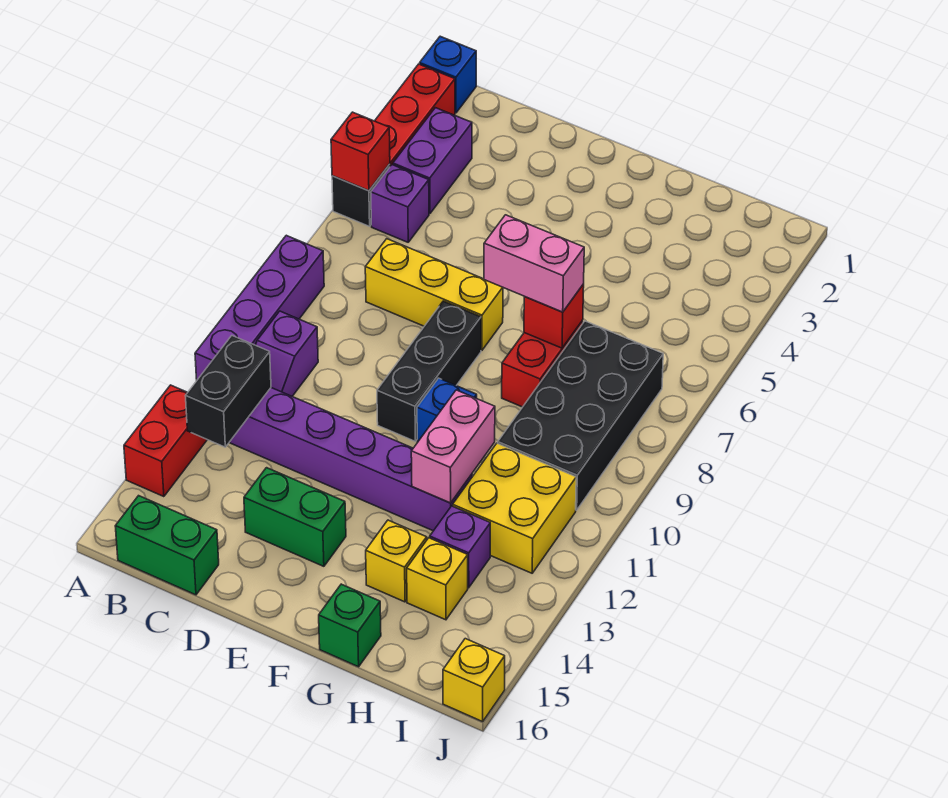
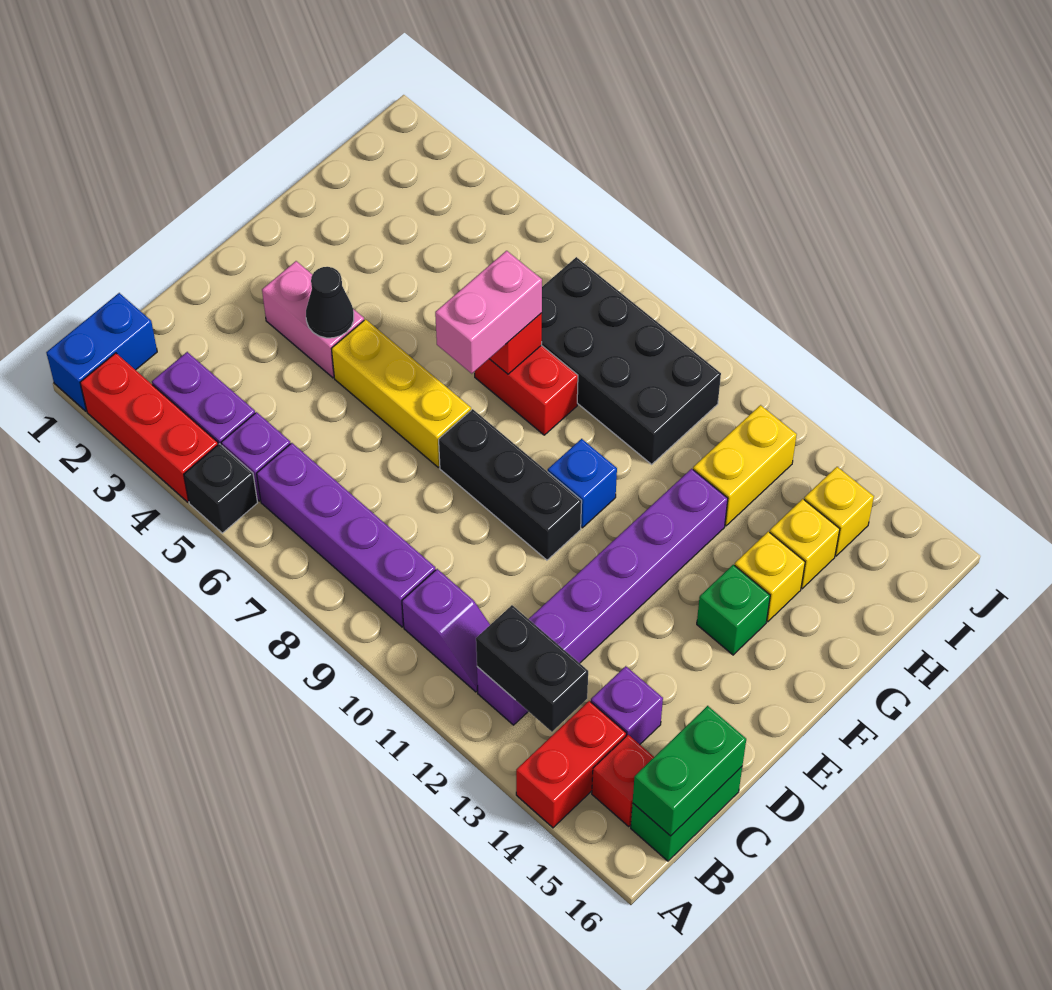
blue 1x1 brick [420,36,476,113] -> blue 1x2 brick [46,293,157,411]
red 1x1 brick [331,112,390,191] -> red 1x1 brick moved to [592,735,654,826]
purple 1x4 brick [195,235,324,380] -> purple 1x4 brick moved to [257,443,436,627]
red 1x2 brick [124,385,207,497] -> red 1x2 brick turned to [516,701,626,828]
yellow 1x3 brick [365,239,503,350] -> yellow 1x3 brick turned to [332,319,471,467]
green 1x2 brick [244,468,346,566] -> green 1x2 brick moved to [633,706,746,836]
none -> black 1x1 cone [306,267,354,338]
pink 1x2 brick [411,390,495,503] -> pink 1x2 brick moved to [262,261,364,378]
green 1x1 brick [319,584,381,667] -> green 1x1 brick moved to [697,565,770,655]
yellow 2x2 brick [453,443,576,573] -> yellow 1x2 brick [693,405,797,526]
purple 1x1 brick [430,506,490,588] -> purple 1x1 brick moved to [591,666,663,744]
yellow 1x1 brick [443,639,505,722] -> yellow 1x1 brick moved to [804,467,874,556]

